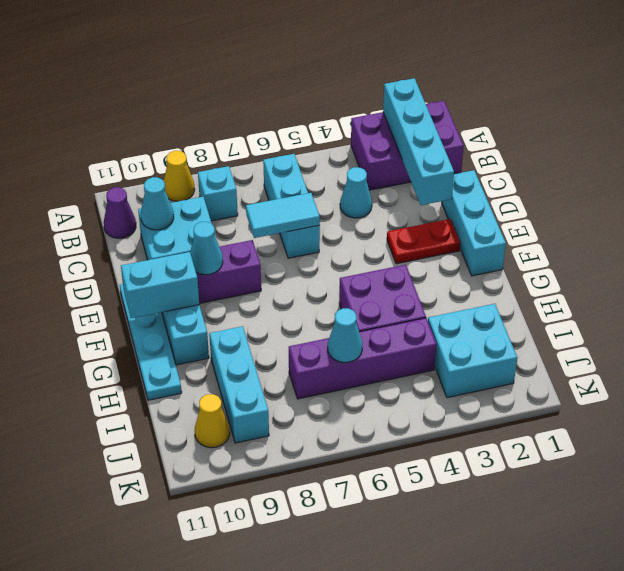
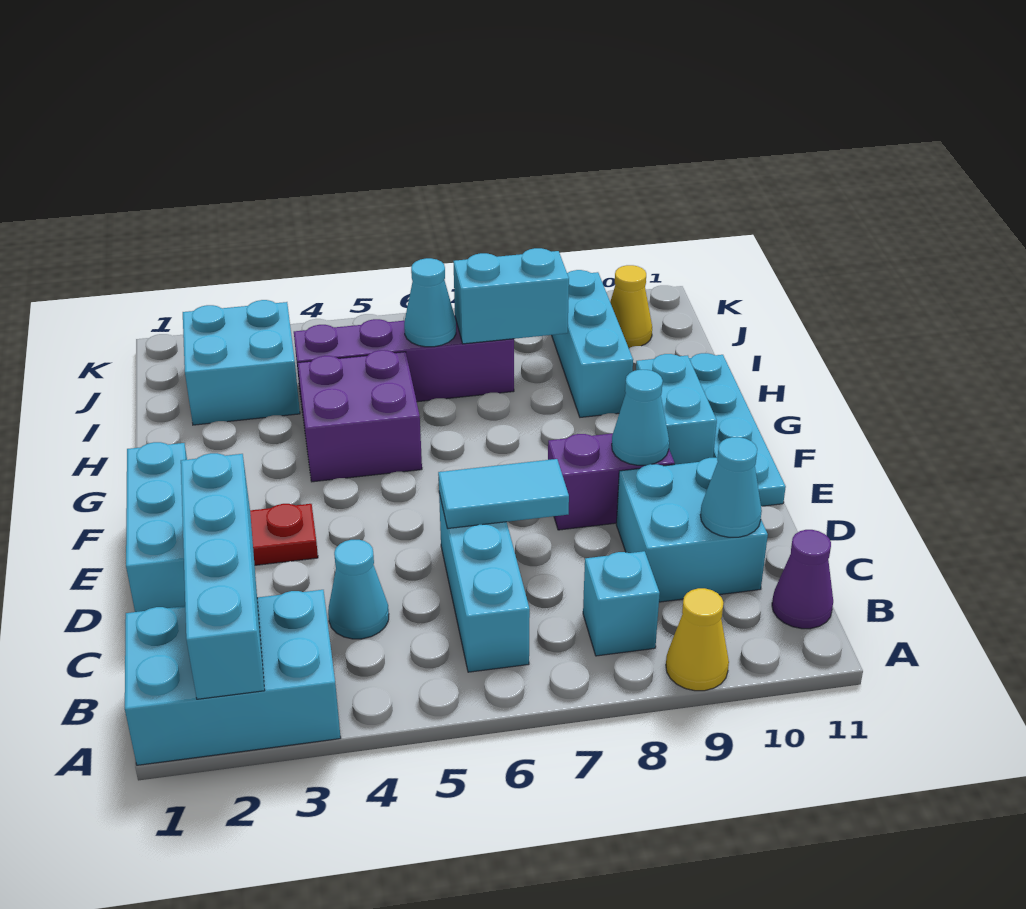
purple 2x3 brick [351,101,464,190] -> cyan 2x3 brick [125,590,341,765]
cyan 1x2 brick [121,252,199,318] -> cyan 1x2 brick moved to [453,248,569,344]

